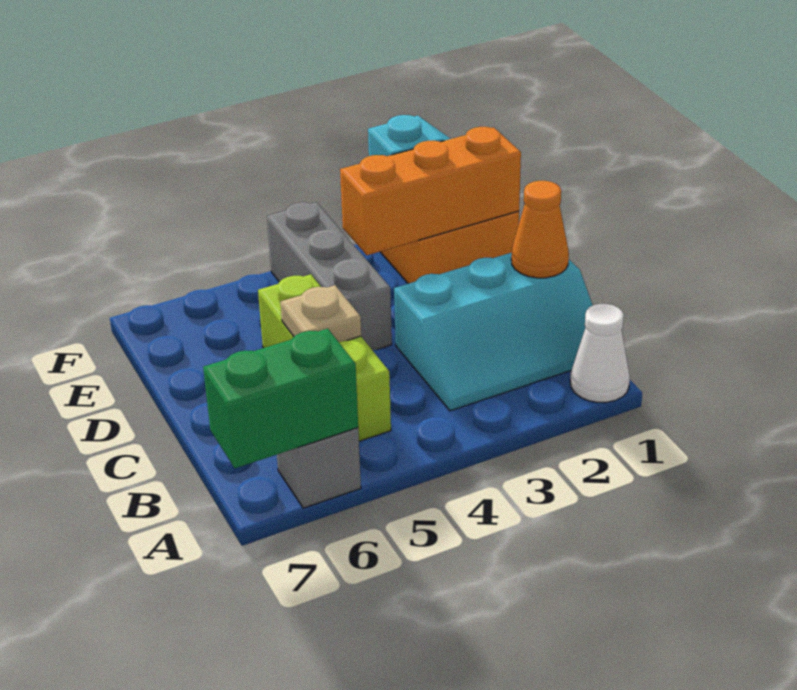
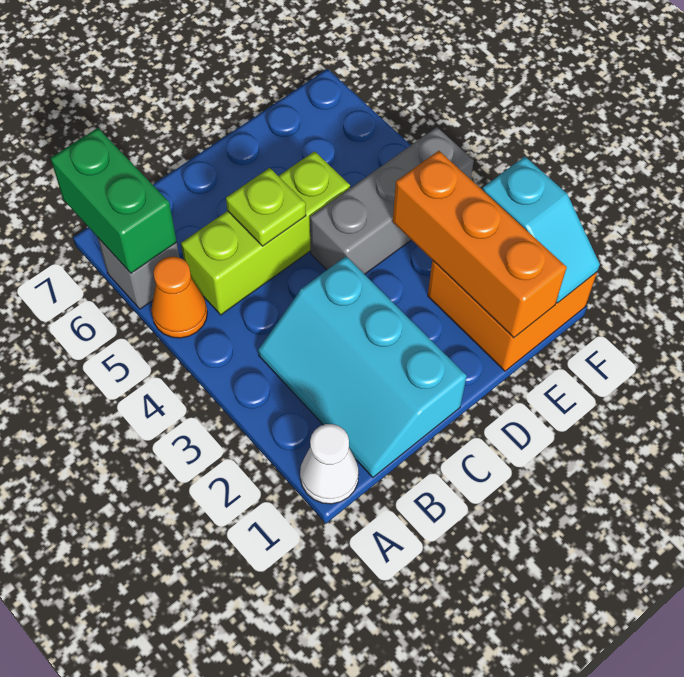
orange 1x1 cone [511,181,569,278] -> orange 1x1 cone moved to [151,257,207,338]
tan 1x1 plate [281,285,361,342] -> lime 1x1 plate [226,168,306,246]

